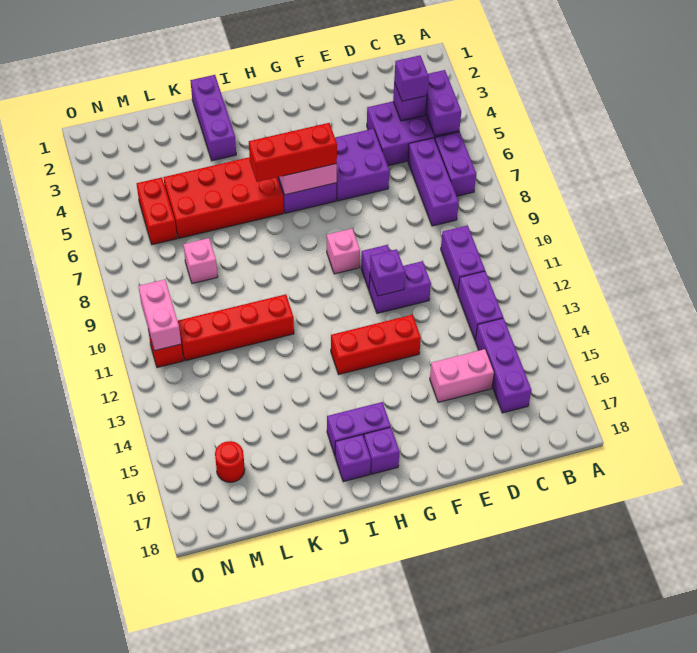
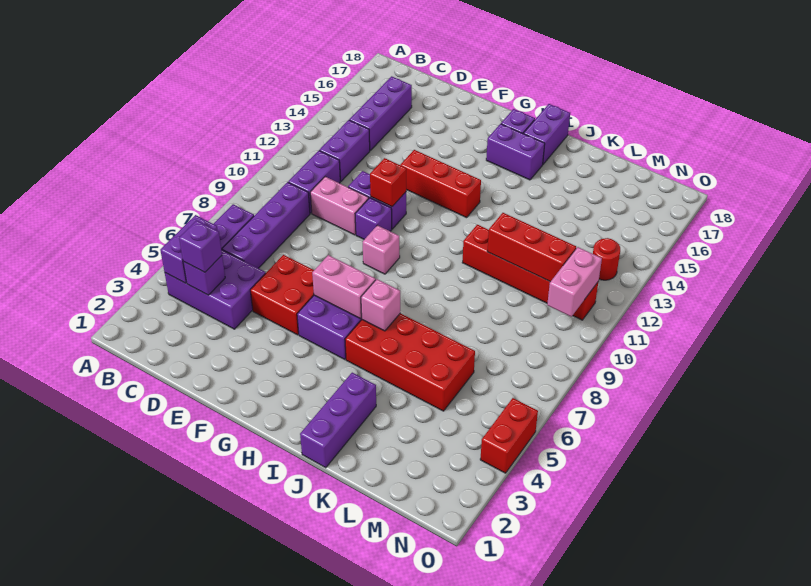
purple 1x3 brick [408,138,459,226] -> purple 1x4 brick [222,182,310,268]
pink 1x2 brick [430,349,494,402] -> pink 1x2 brick moved to [310,177,369,235]
purple 2x2 brick [335,129,389,201] -> red 2x2 brick [250,255,314,335]
purple 1x1 brick [370,249,405,296] -> red 1x1 brick [370,158,406,207]
red 1x3 brick [249,123,337,182] -> red 1x3 brick moved to [487,213,576,282]
purple 1x1 brick [335,435,371,482] -> purple 1x2 brick [524,104,570,164]
pink 1x1 brick [183,238,218,284] -> pink 1x1 brick moved to [361,279,400,331]
red 1x2 brick [137,177,177,245] -> red 1x2 brick moved to [480,398,538,473]
red 1x1 round brick [215,441,245,482] -> red 1x1 round brick moved to [593,238,620,280]

